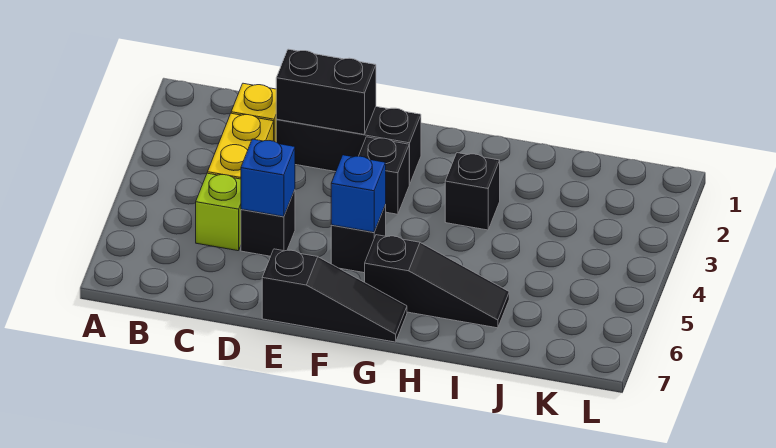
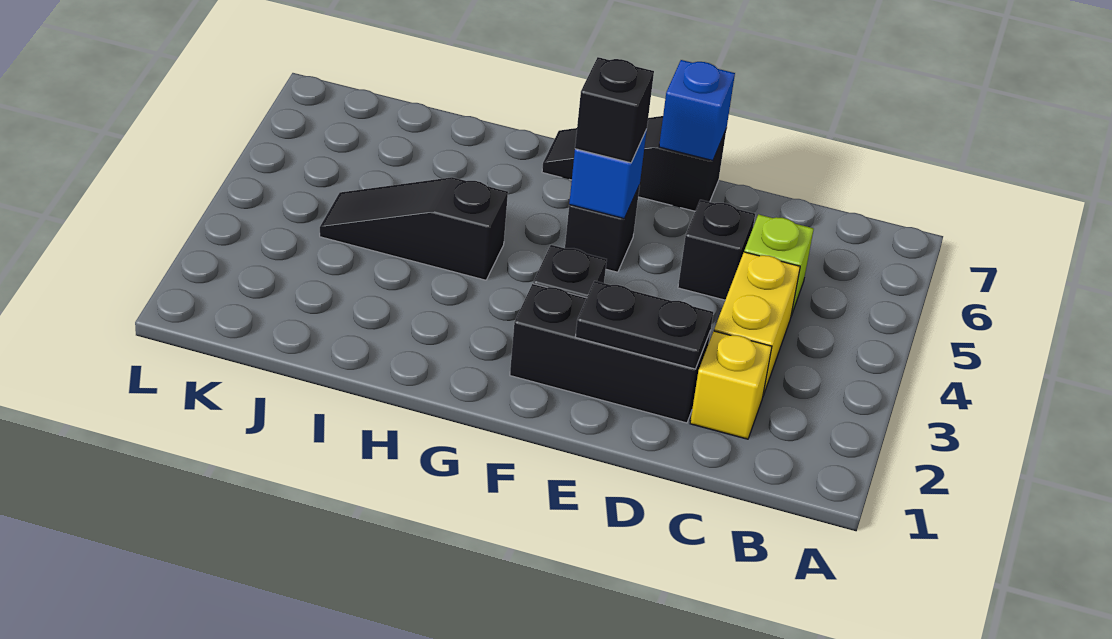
black 1x2 brick [276,49,376,134] -> black 1x2 plate [575,281,713,369]
blue 1x1 brick [241,139,295,217] -> blue 1x1 brick moved to [659,60,735,161]
black 1x3 slope [365,235,509,328] -> black 1x3 slope moved to [320,177,508,280]
black 1x1 brick [445,153,500,230] -> black 1x1 brick moved to [575,57,654,163]

